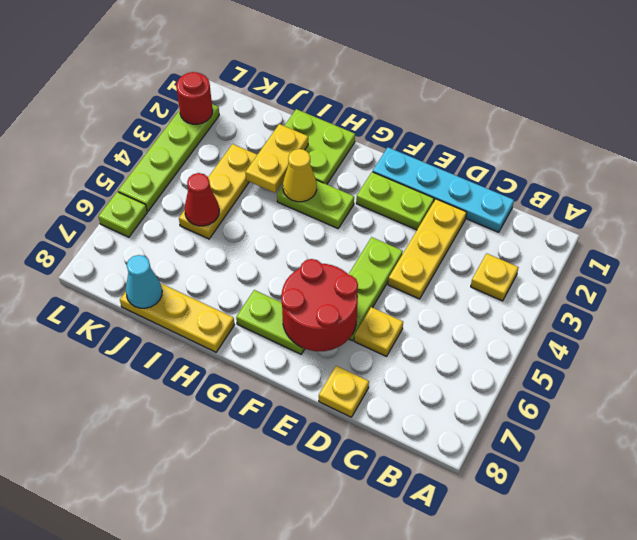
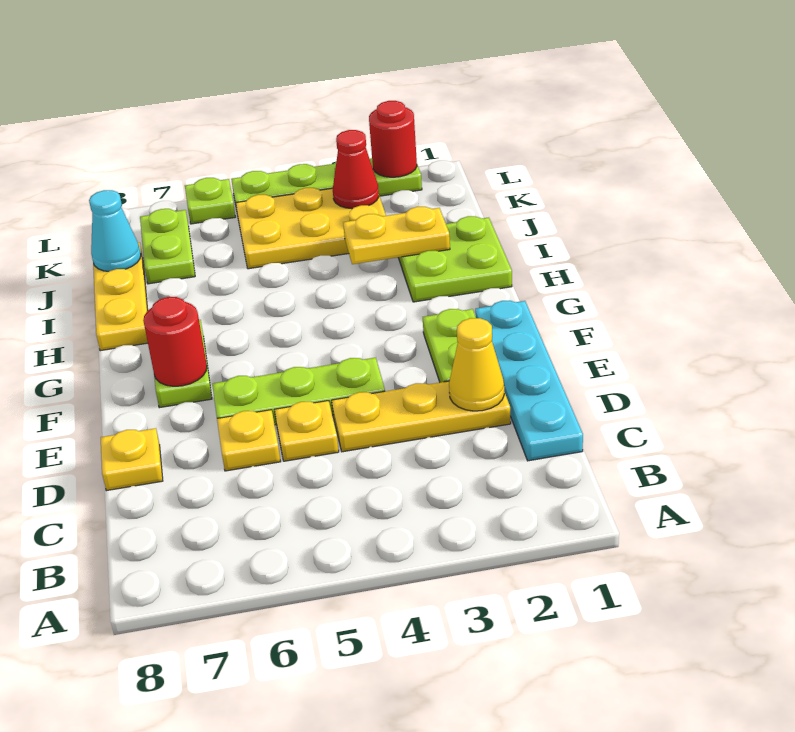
yellow 1x1 plate [471,253,519,301] -> yellow 1x1 plate moved to [275,401,339,461]
red 2x2 round brick [281,259,358,351] -> red 1x1 round brick [143,297,207,386]
lime 1x2 plate [277,180,354,229] -> lime 1x2 plate moved to [140,209,195,284]
yellow 1x1 cone [283,149,317,202] -> yellow 1x1 cone moved to [449,318,504,411]
yellow 1x3 plate [179,144,257,239] -> yellow 2x3 plate [236,188,386,269]
red 1x1 cone [185,173,219,226] -> red 1x1 cone moved to [333,130,379,209]

